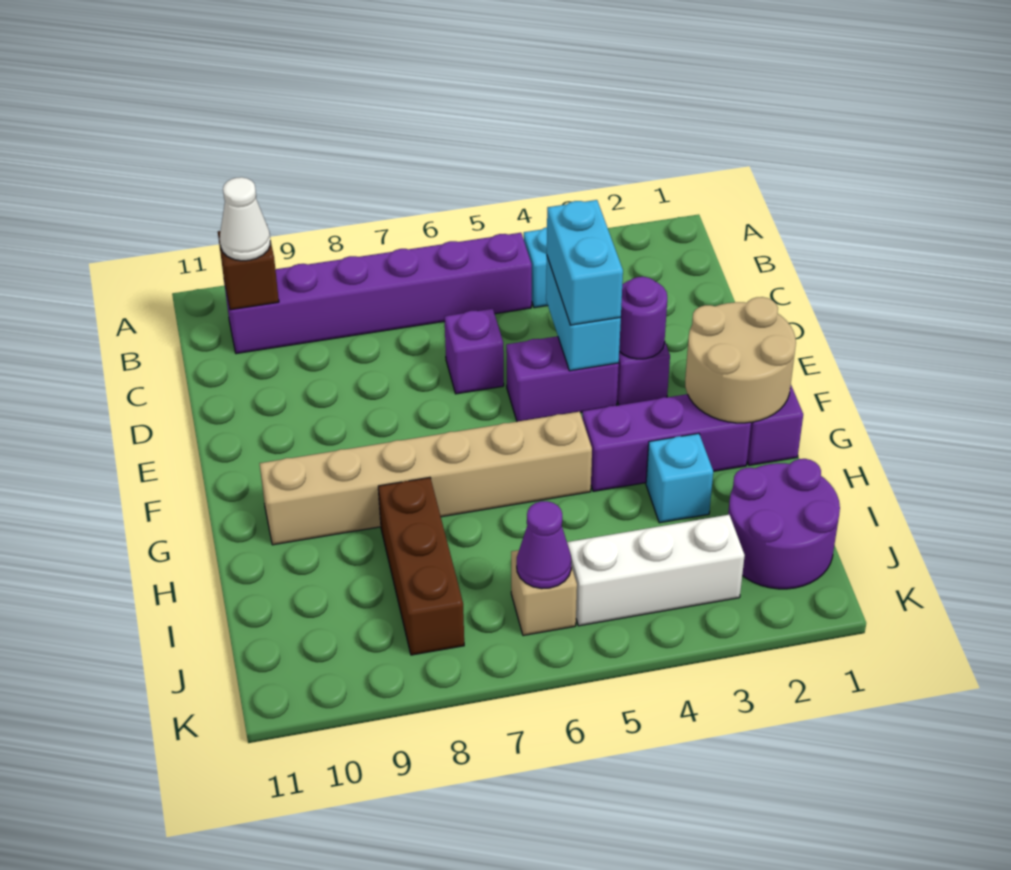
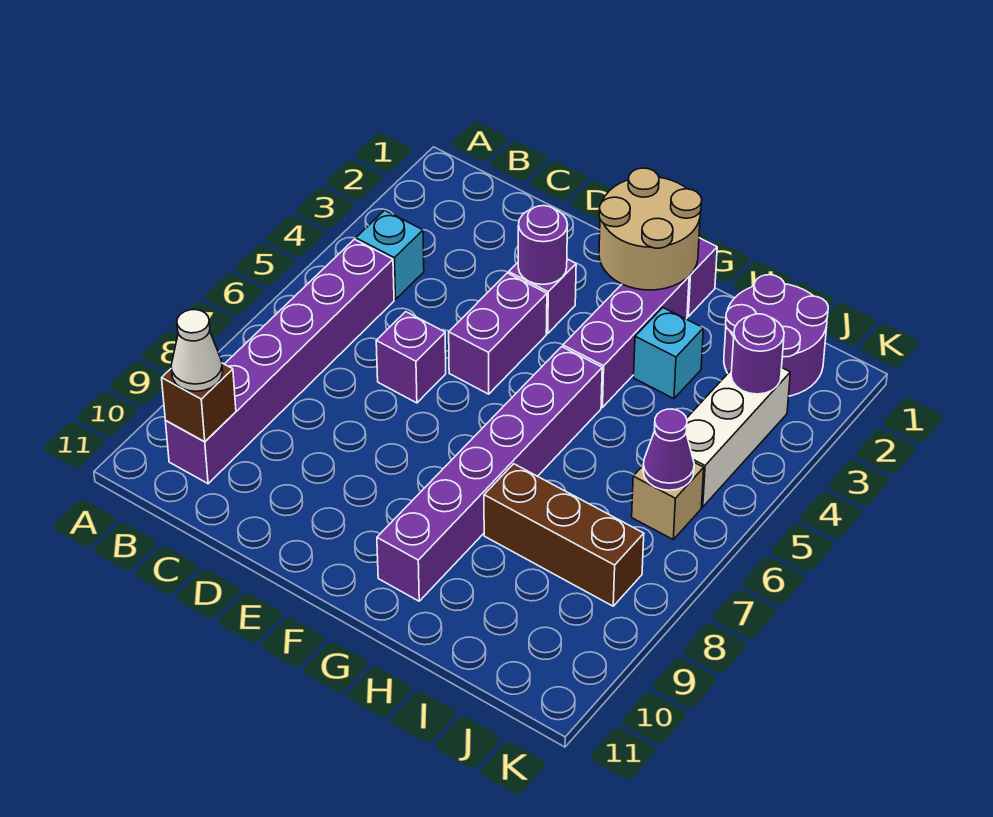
cyan 1x2 brick [546,257,621,371] -> none
cyan 1x2 brick [547,200,623,325] -> none
tan 1x6 brick [260,412,592,545] -> purple 1x6 brick [377,347,602,601]
none -> purple 1x1 round brick [731,314,784,394]

